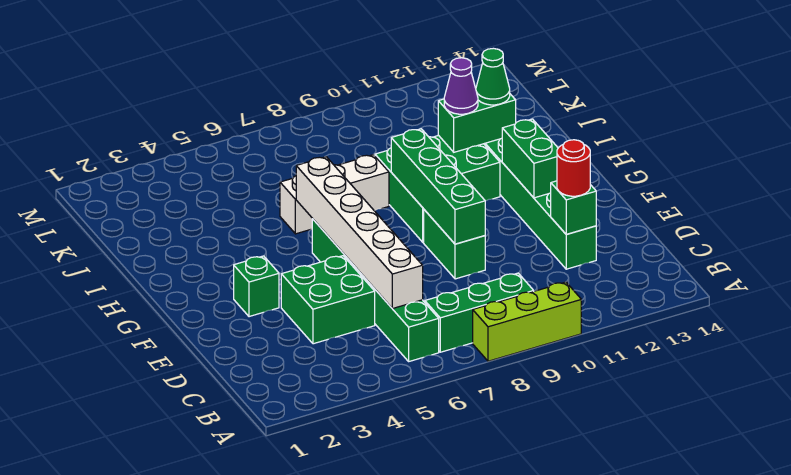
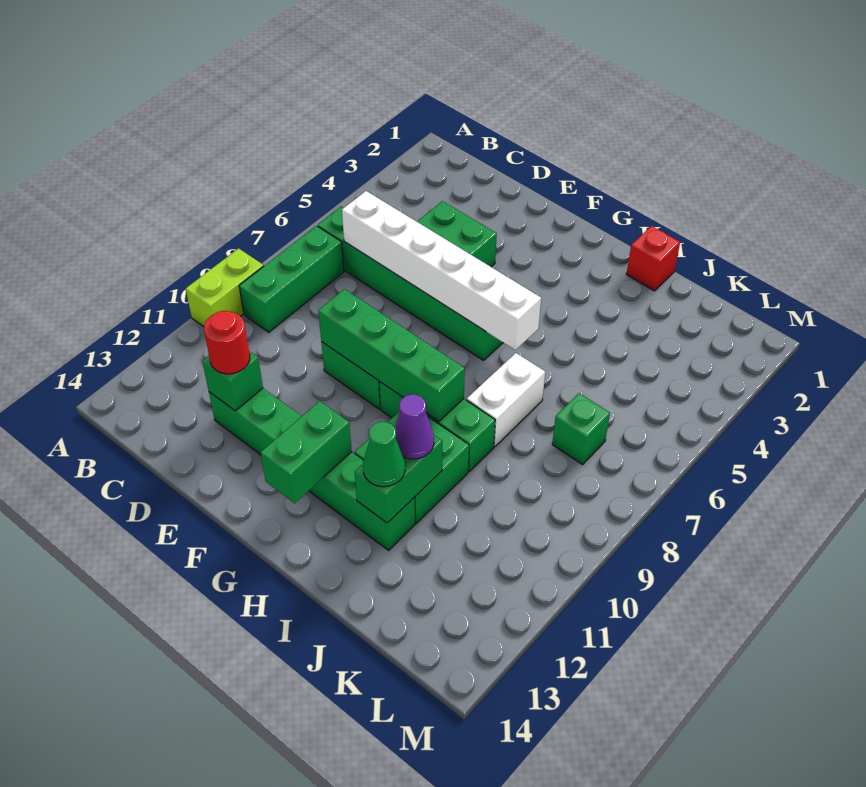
lime 1x3 brick [473,282,581,361] -> lime 1x2 brick [186,248,264,327]
green 1x1 brick [234,256,279,317] -> green 1x1 brick moved to [552,393,610,465]
green 1x2 brick [502,119,558,198] -> green 1x2 brick turned to [261,401,352,503]
none -> red 1x1 brick [626,226,680,291]
white 1x3 brick [280,155,389,234] -> white 1x2 brick [467,353,545,447]

